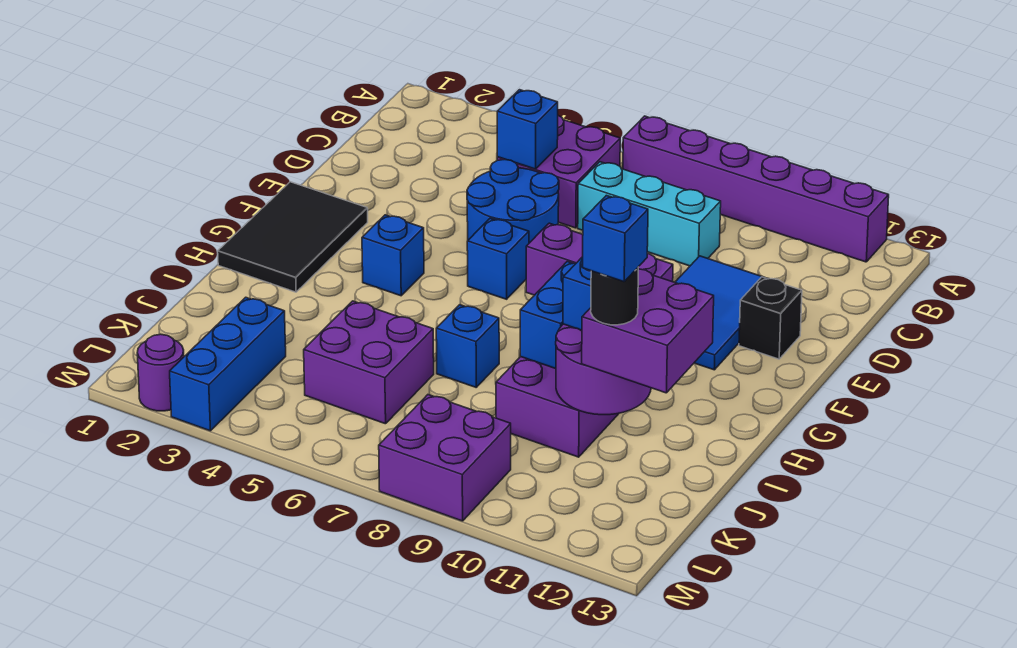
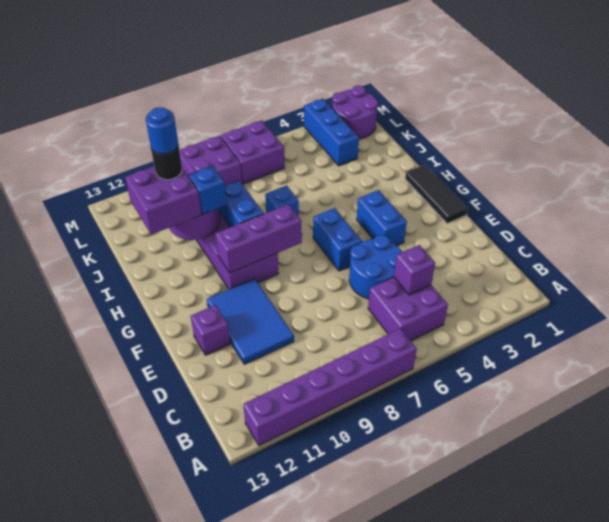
blue 1x1 brick [497,90,558,169] -> purple 1x1 brick [394,245,435,295]
cyan 1x3 brick [578,162,721,266] -> none
black 1x1 brick [739,277,802,359] -> purple 1x1 brick [191,305,230,355]
black 2x3 tile [218,182,368,292] -> black 1x3 tile [405,165,468,224]
blue 1x1 brick [467,218,529,299] -> blue 1x2 brick [313,208,362,271]
blue 1x1 brick [362,215,424,296] -> blue 1x2 brick [357,190,407,246]
purple 2x2 brick [304,301,434,424] -> purple 2x2 brick moved to [221,121,285,184]
blue 1x1 brick [583,195,648,282] -> blue 1x1 round brick [146,107,178,154]
purple 1x1 round brick [137,334,184,411] -> purple 2x2 round brick [332,86,378,139]

